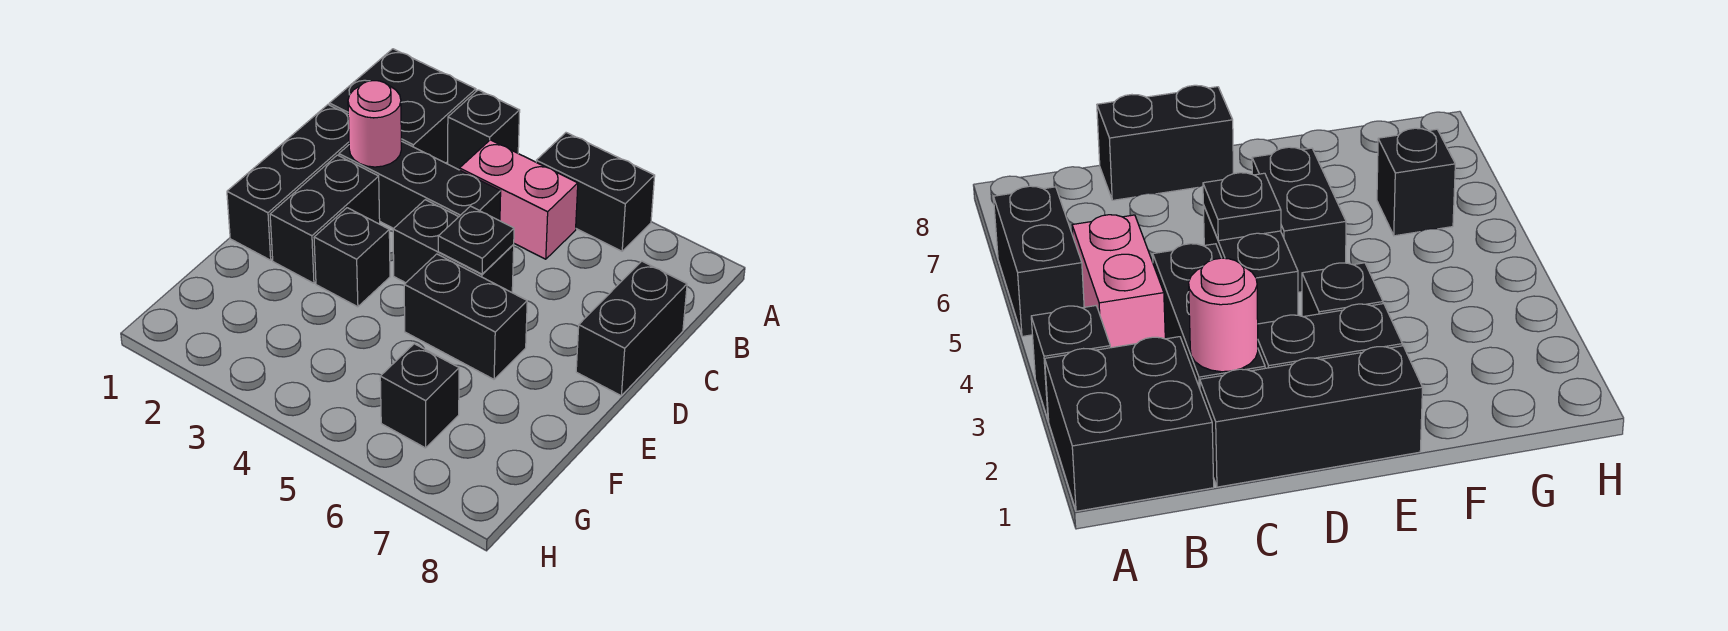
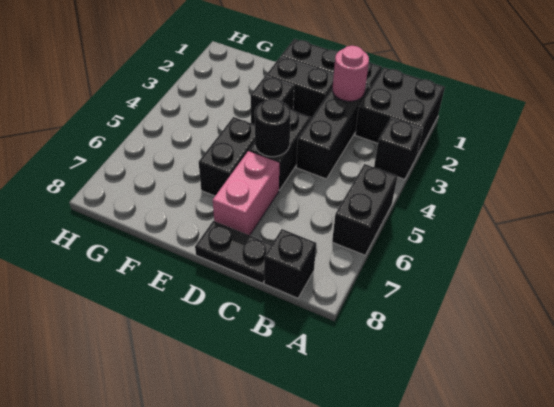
pink 1x2 brick [460,140,578,259] -> pink 1x2 brick moved to [213,151,279,235]
black 1x2 brick [576,261,687,396] -> black 1x2 plate [195,221,272,283]
black 1x1 plate [438,206,514,274] -> black 1x1 round brick [255,98,291,157]
black 1x1 brick [380,344,459,448] -> black 1x1 brick moved to [264,229,316,298]

